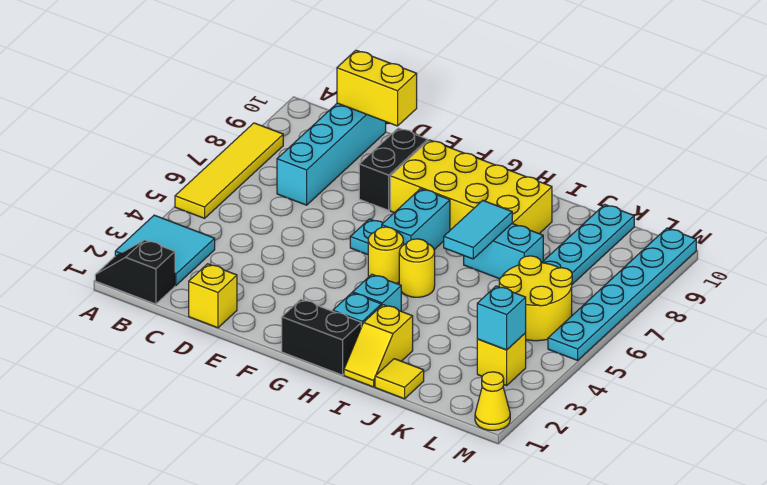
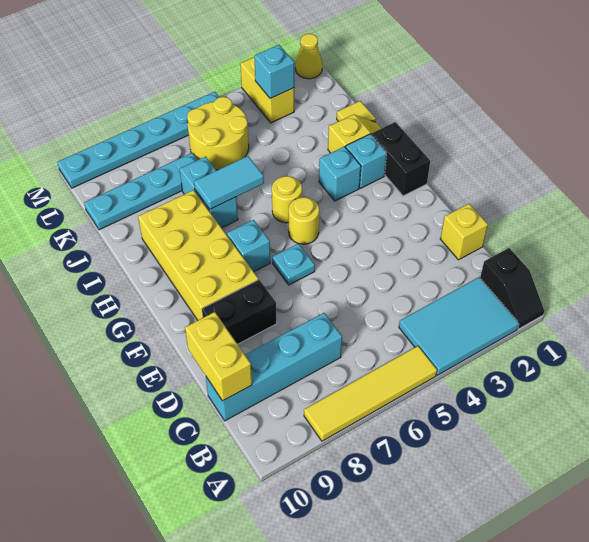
cyan 2x2 tile [115,215,215,286] -> cyan 2x3 tile [399,277,519,375]
cyan 1x2 brick [382,189,450,250] -> cyan 1x1 brick [227,220,270,272]
yellow 1x1 brick [477,333,526,385] -> yellow 1x2 brick [240,57,294,123]

